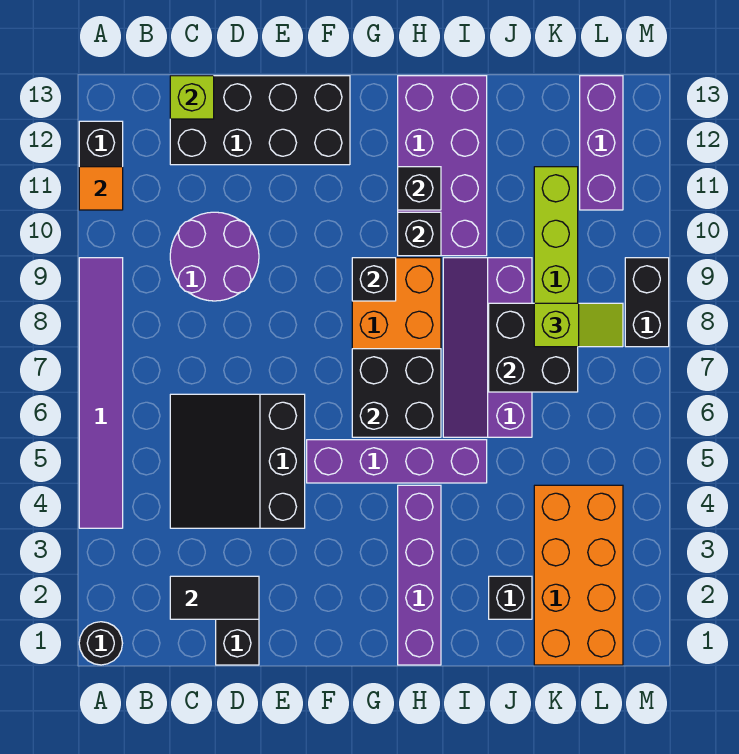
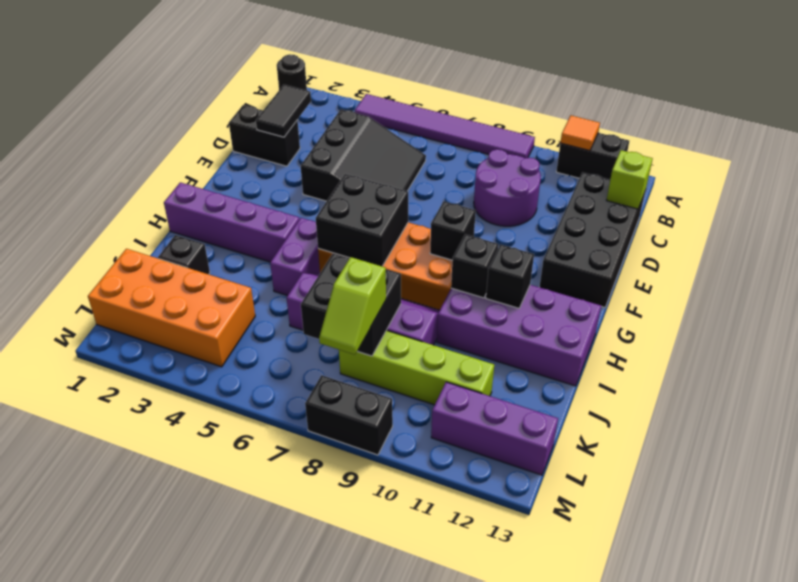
black 3x3 slope [170,394,305,528] -> black 3x3 slope turned to [301,109,426,201]
purple 1x4 brick [307,440,487,483] -> purple 1x2 brick [270,218,320,296]

